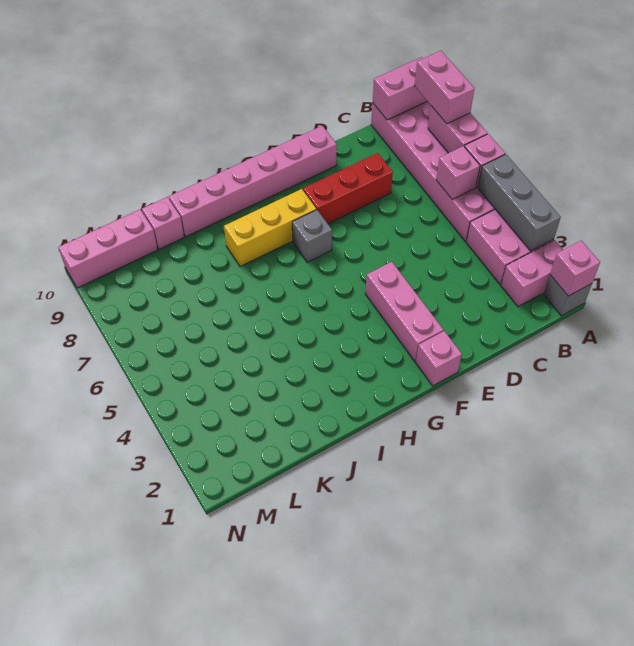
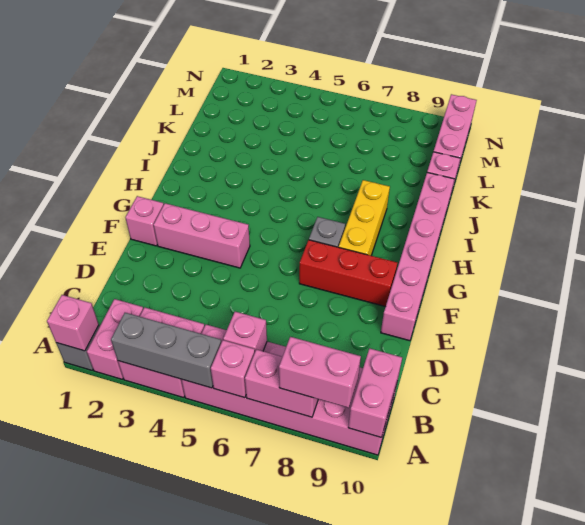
red 1x3 brick [303,153,393,224] -> red 1x3 brick turned to [299,240,397,307]

